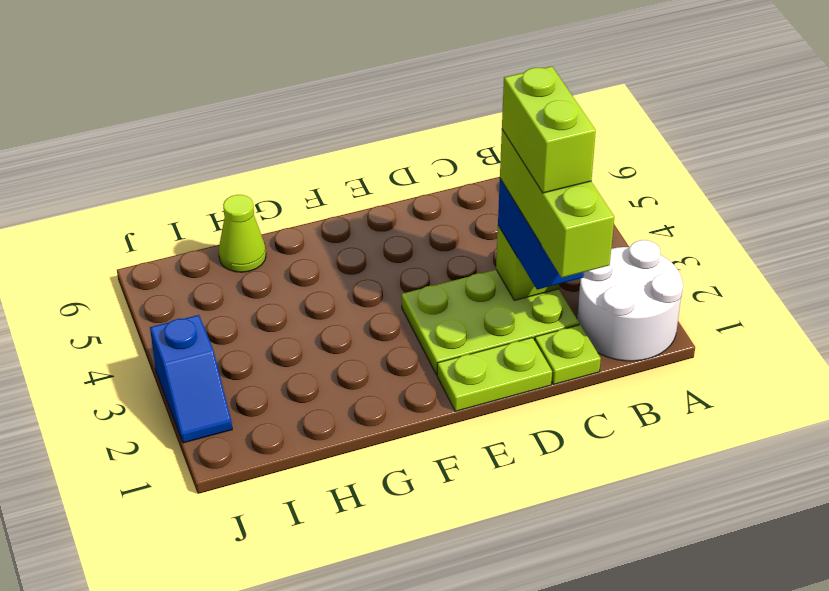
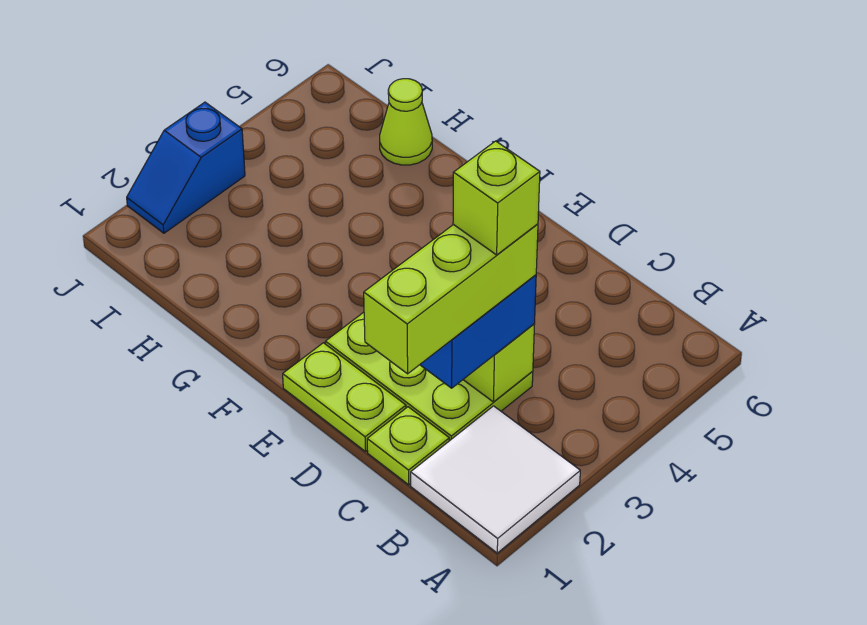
white 2x2 round brick [577,240,683,361] -> white 2x2 tile [411,406,580,553]
lime 1x2 brick [502,66,596,193] -> lime 1x1 brick [453,141,540,255]

